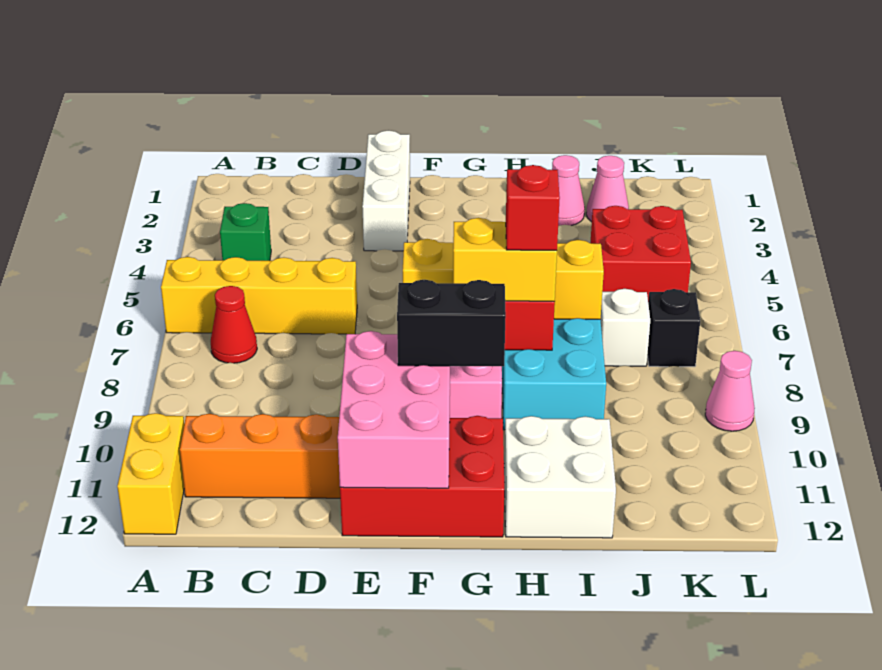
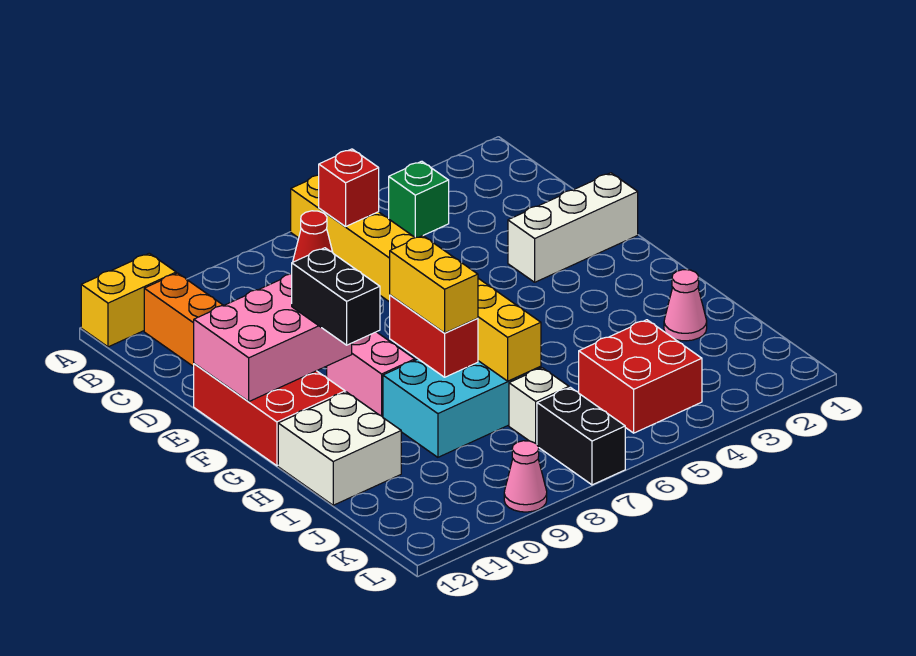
red 1x1 brick [506,165,560,250] -> red 1x1 brick moved to [319,149,379,226]
pink 1x1 cone [586,156,629,222] -> none
black 1x1 brick [647,289,700,367] -> black 1x2 brick [537,387,625,485]

